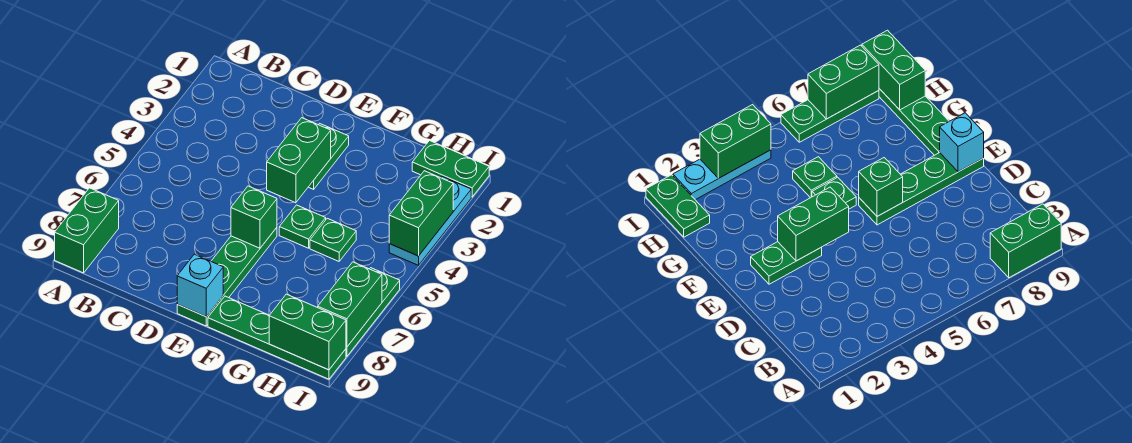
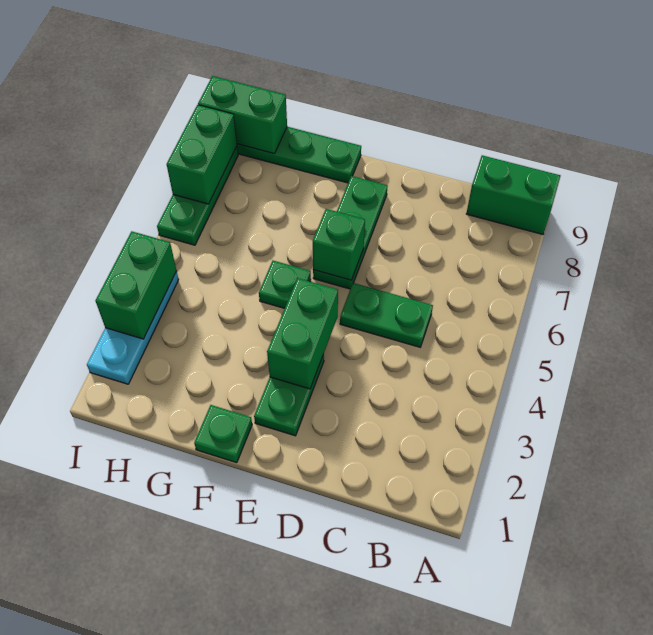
green 1x2 brick [55,188,119,273] -> green 1x2 brick turned to [466,155,560,234]
green 1x4 plate [177,228,277,326] -> green 1x3 plate [313,176,388,289]
cyan 1x1 brick [177,254,223,317] -> none
green 1x1 plate [310,218,356,261] -> green 1x1 plate moved to [194,405,252,463]
green 1x2 plate [412,141,489,197] -> green 1x2 plate moved to [340,283,433,347]

